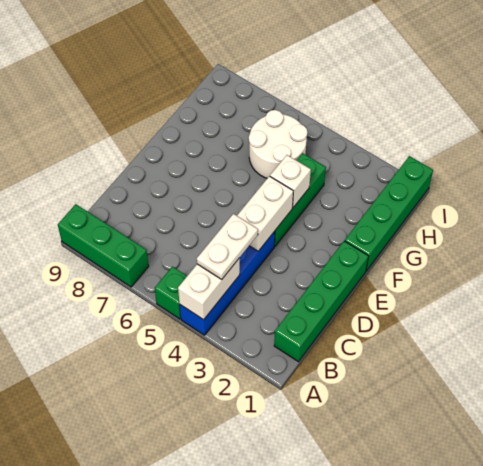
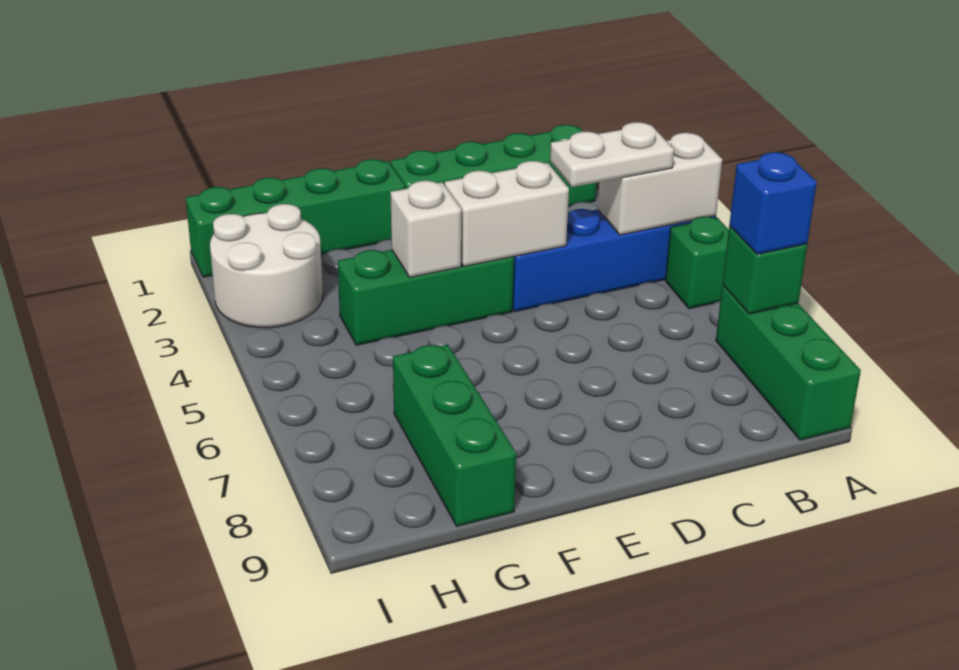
none -> green 1x1 brick [722,226,807,314]
none -> blue 1x1 brick [729,152,817,254]
white 2x2 round brick [249,110,307,178] -> white 2x2 round brick moved to [210,204,323,328]
none -> green 1x3 brick [393,344,516,526]

